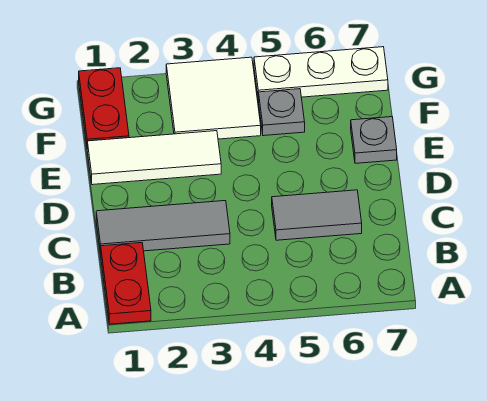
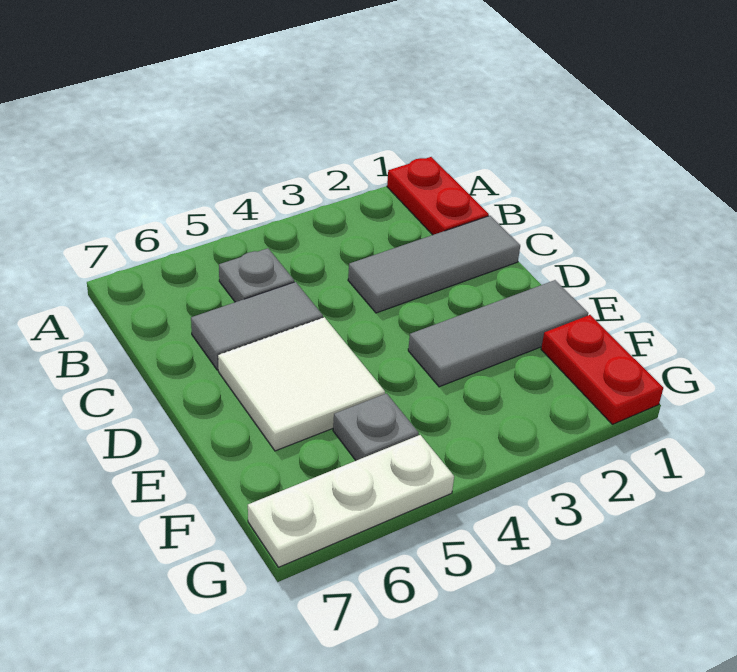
white 1x3 tile [87,131,221,185] -> grey 1x3 tile [408,280,588,387]
grey 1x1 plate [351,117,397,163] -> grey 1x1 plate moved to [219,248,294,302]
white 2x2 tile [166,57,261,139] -> white 2x2 tile moved to [218,317,385,451]

